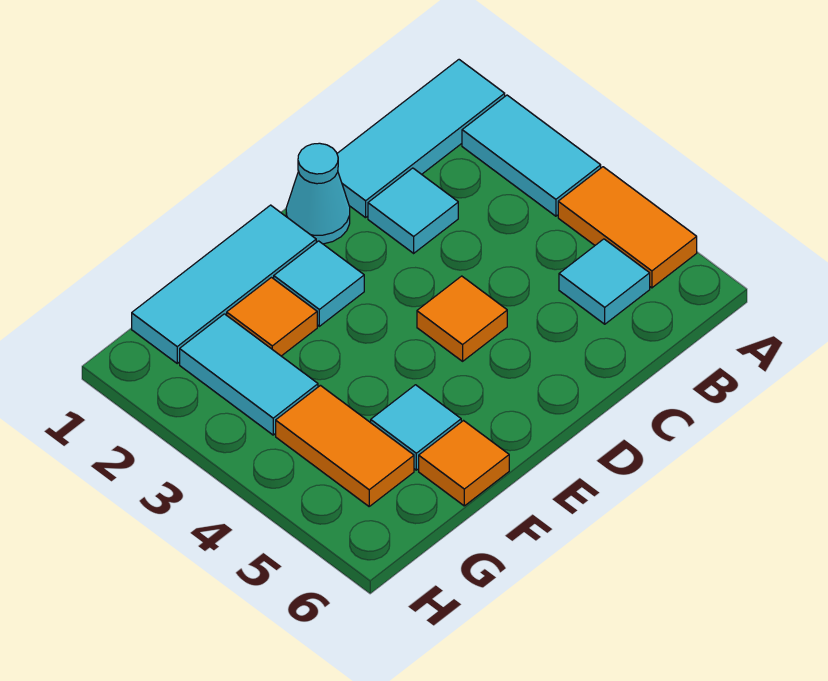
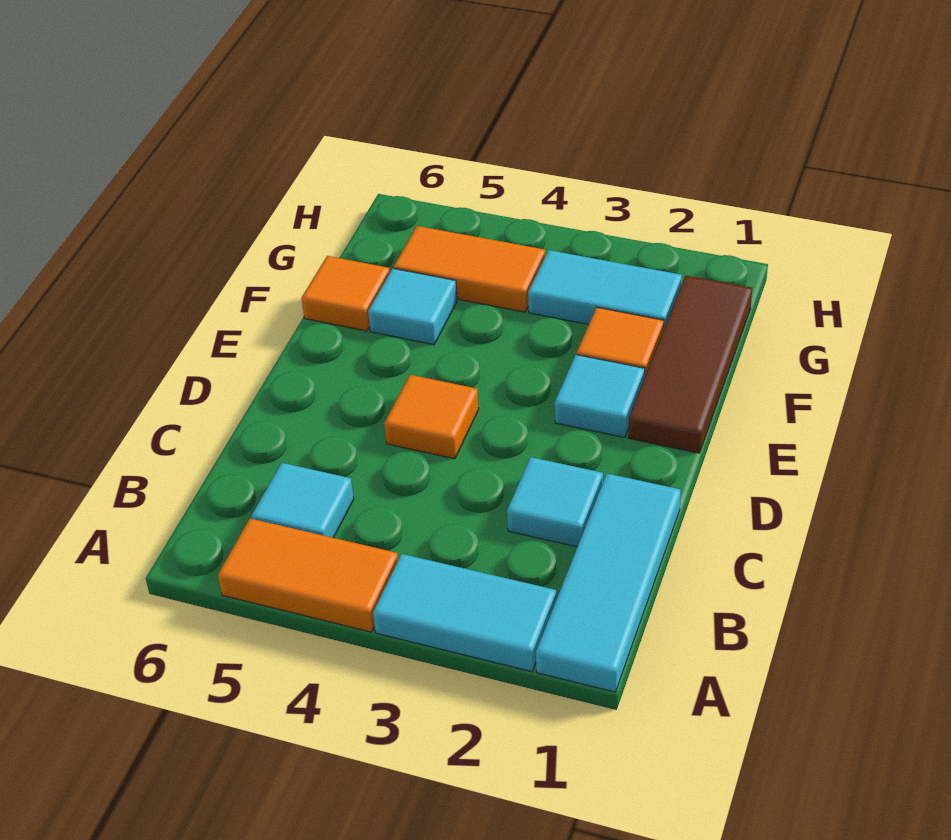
cyan 1x1 cone [286,143,350,244] -> none
cyan 1x3 tile [132,205,316,363] -> brown 1x3 tile [628,275,752,453]

